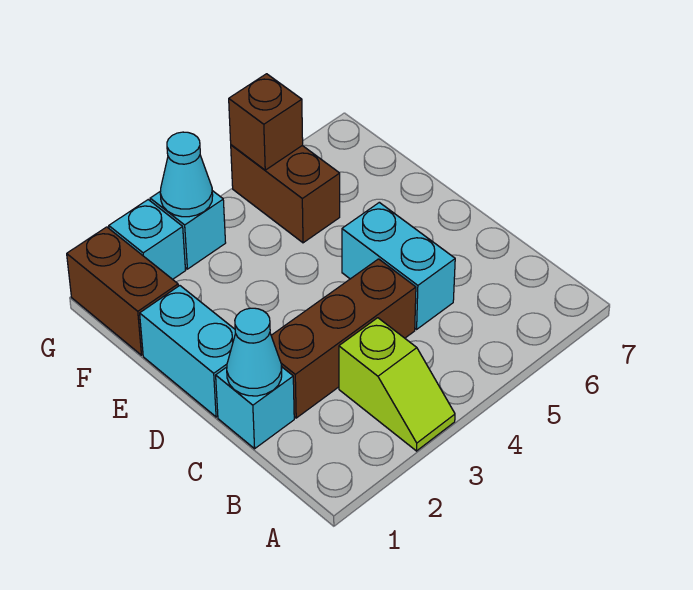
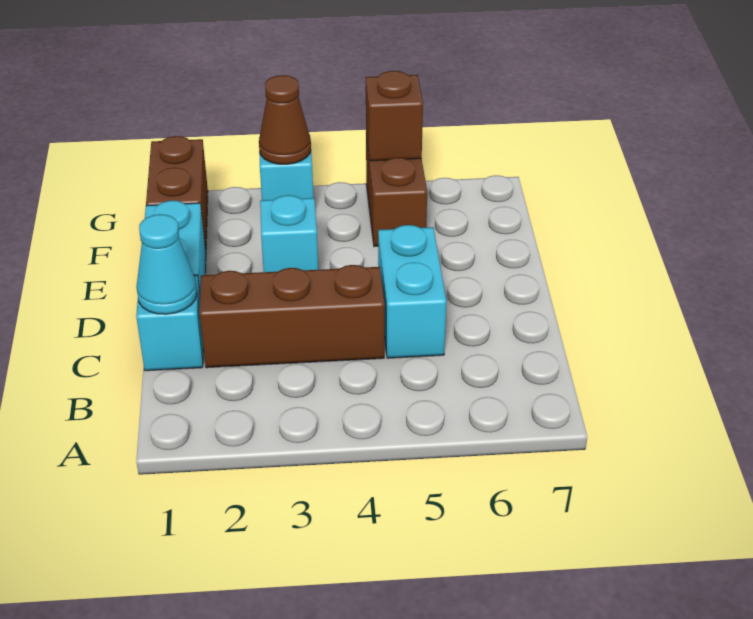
lime 1x2 slope [339,318,455,451] -> none
cyan 1x1 brick [109,200,186,279] -> cyan 1x1 brick moved to [260,195,318,272]
cyan 1x1 cone [160,132,213,217] -> brown 1x1 cone [259,75,311,164]

